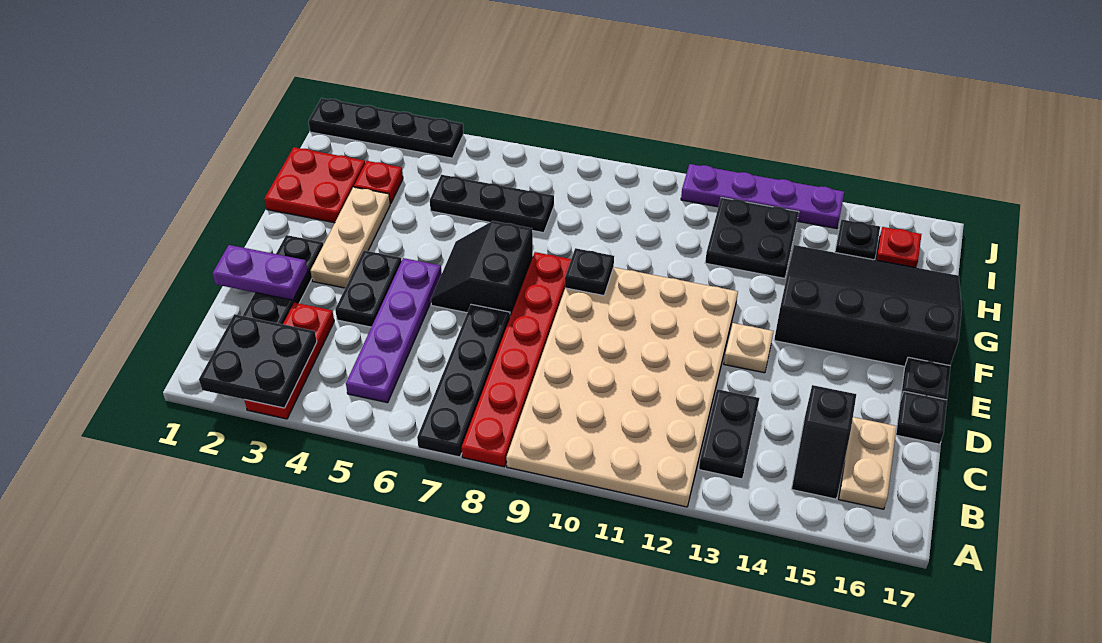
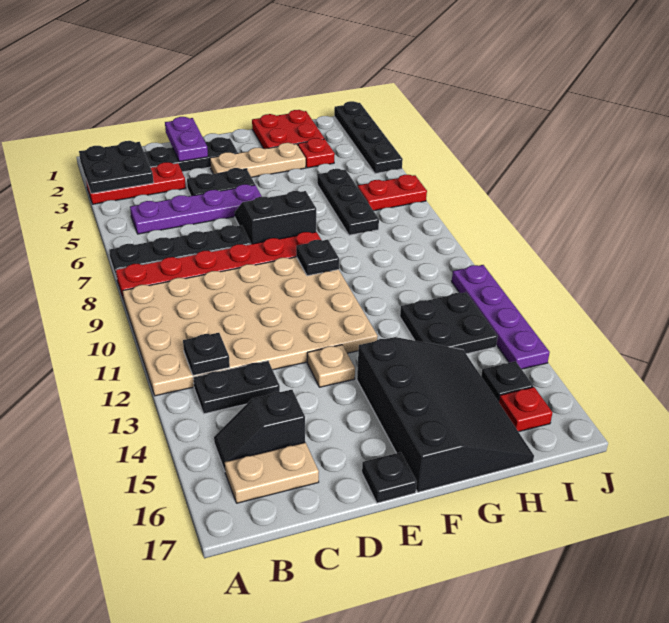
black 1x1 plate [896,391,947,444] -> black 1x1 plate moved to [183,333,230,376]
none -> red 1x2 plate [358,175,427,211]

